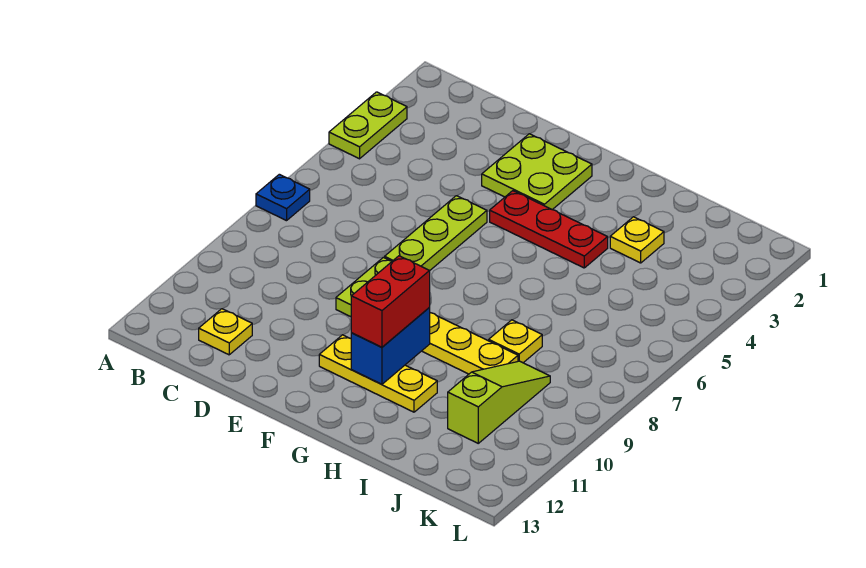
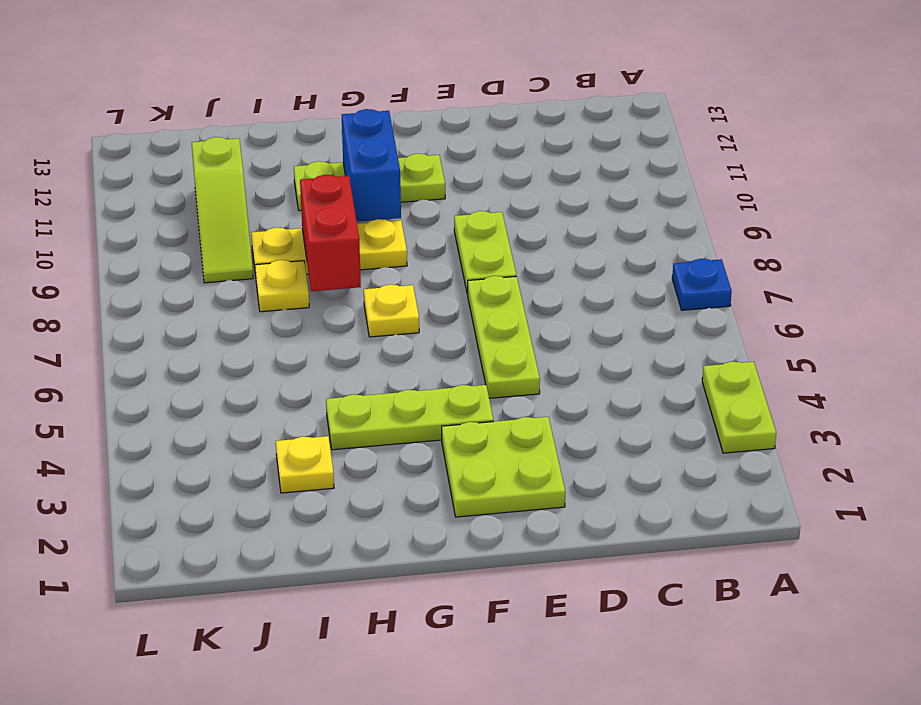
yellow 1x1 plate [199,309,252,355] -> yellow 1x1 plate moved to [364,285,419,337]
red 1x3 plate [490,191,608,268] -> lime 1x3 plate [326,385,493,450]
yellow 1x3 plate [319,335,437,412] -> lime 1x3 plate [294,154,445,211]
red 1x2 brick [351,256,430,347] -> red 1x2 brick moved to [300,175,361,291]

